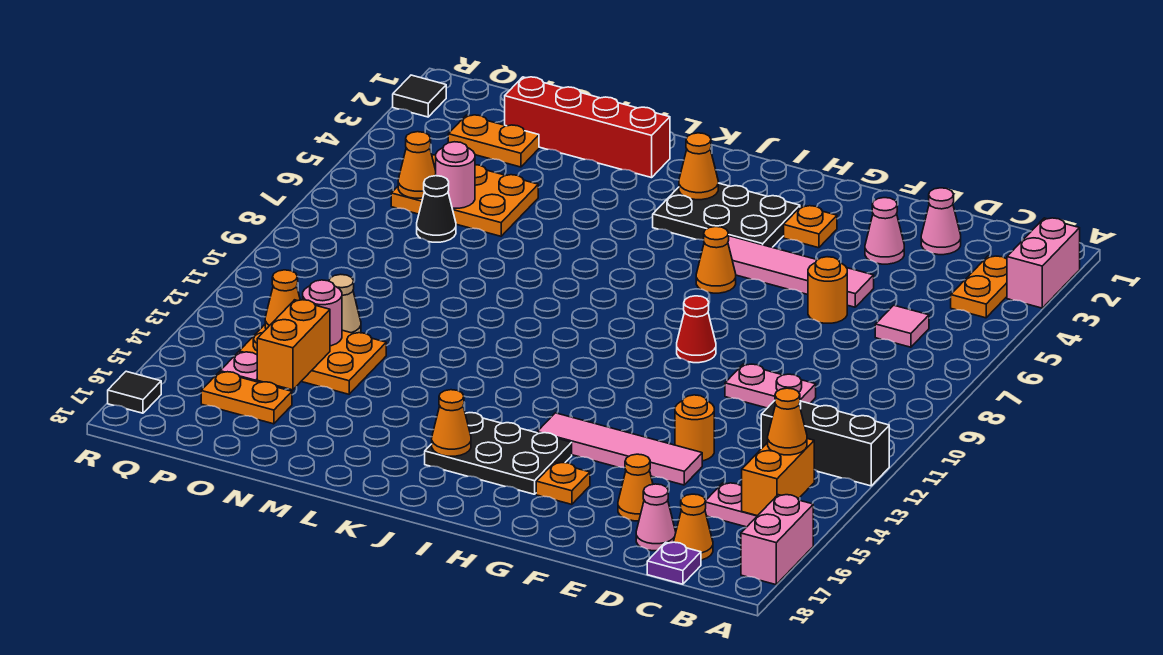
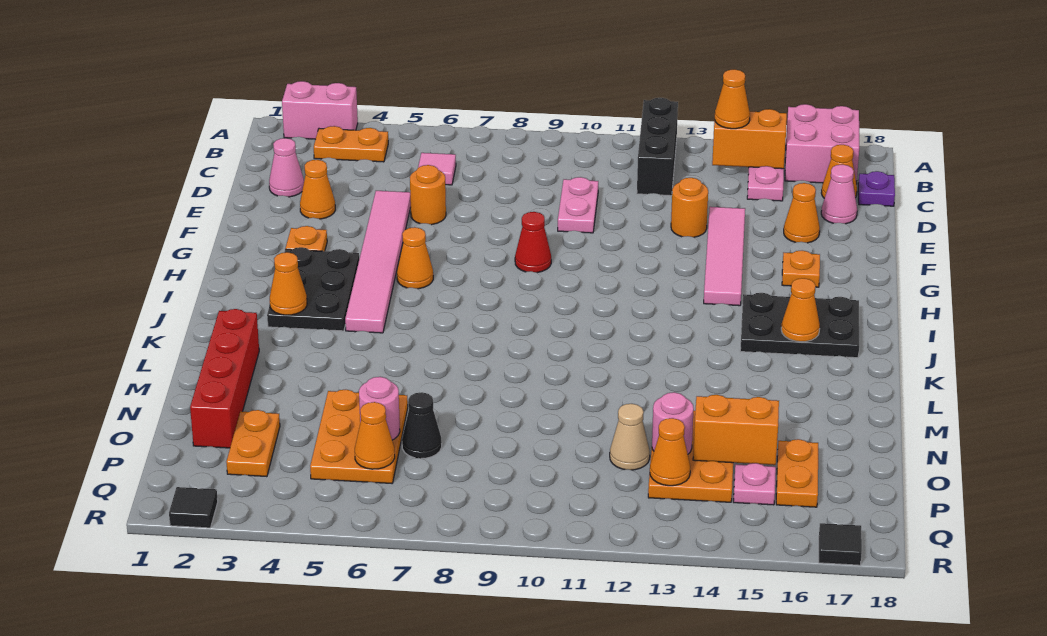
pink 1x2 brick [741,495,813,585] -> pink 2x2 brick [785,104,859,184]
pink 1x1 cone [865,198,904,264] -> orange 1x1 cone [300,160,335,219]
pink 1x4 tile [728,236,874,307] -> pink 1x6 tile [345,191,411,333]
black 2x3 plate [425,413,572,494] -> black 2x3 plate turned to [740,293,859,358]

